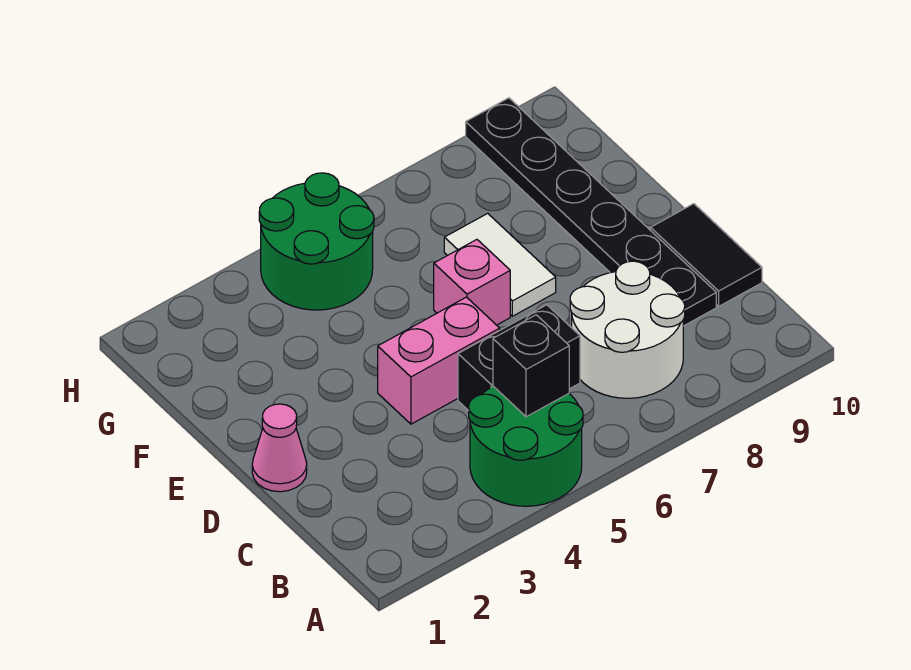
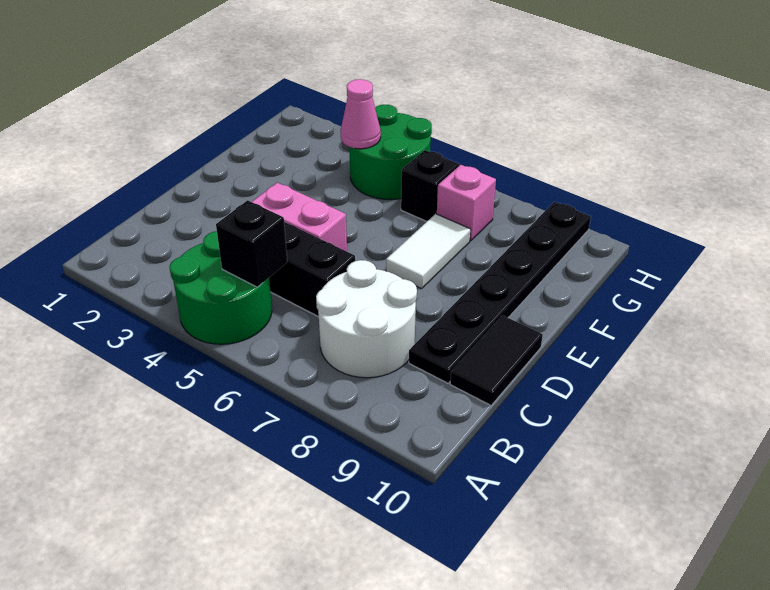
pink 1x1 cone [252,404,307,492] -> pink 1x1 cone moved to [340,79,381,149]
pink 1x1 brick [434,240,510,325] -> pink 1x1 brick moved to [437,165,496,241]
none -> black 1x1 brick [401,150,459,221]

